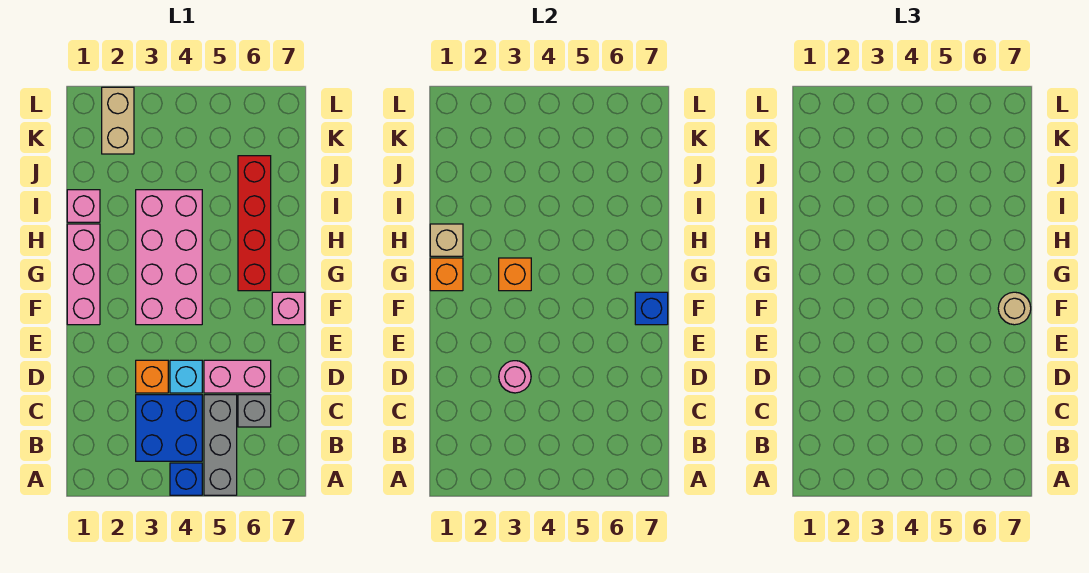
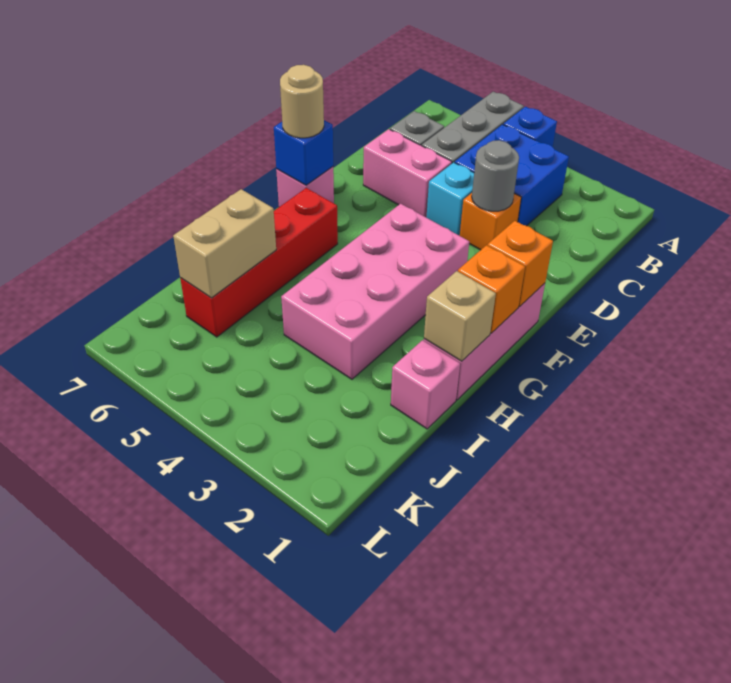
pink 1x1 round brick [499,361,531,393] -> grey 1x1 round brick [472,140,519,211]
orange 1x1 brick [499,258,531,291] -> orange 1x1 brick moved to [488,221,553,307]
tan 1x2 brick [102,87,134,154] -> tan 1x2 brick moved to [173,189,276,298]

